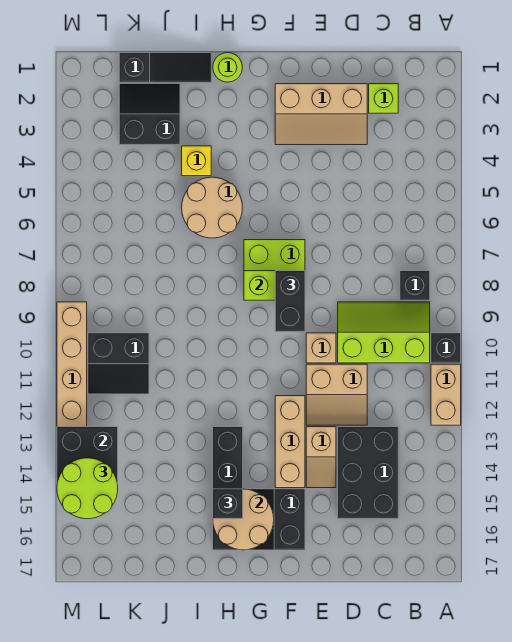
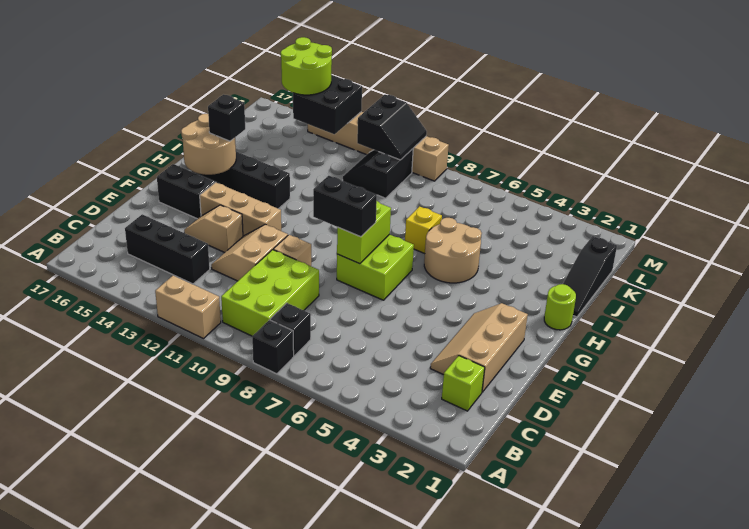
black 1x1 brick [431,333,461,363] -> black 1x1 brick moved to [252,320,294,374]
lime 2x3 slope [338,302,430,363] -> lime 2x3 brick [221,250,319,336]
black 2x3 brick [338,427,398,519] -> black 1x3 brick [125,214,210,284]
yellow 1x1 brick [182,146,211,176] -> yellow 1x1 brick moved to [405,206,442,254]
black 2x2 slope [119,84,180,145] -> black 2x2 slope moved to [357,95,427,160]

